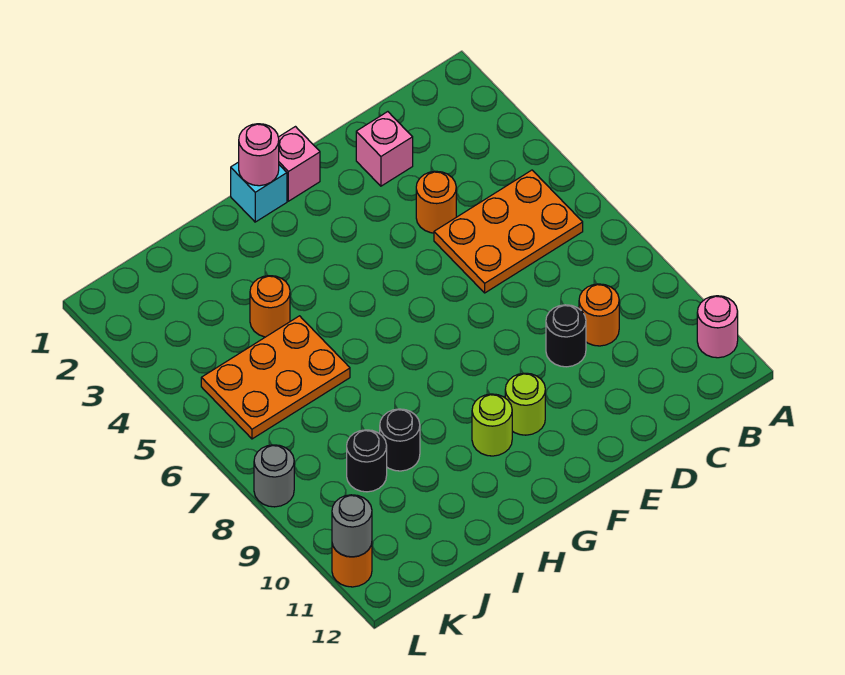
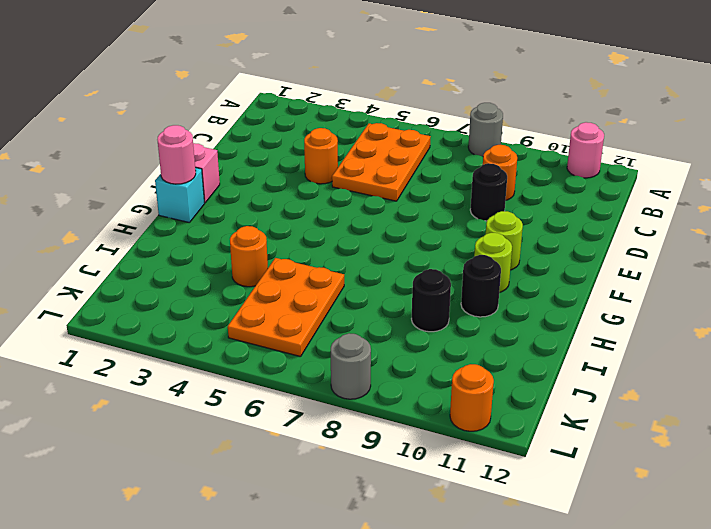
pink 1x1 brick [356,112,413,186] -> none
black 1x1 round brick [347,430,387,492] -> black 1x1 round brick moved to [461,255,501,317]
grey 1x1 round brick [332,495,372,557] -> grey 1x1 round brick moved to [468,103,503,157]

